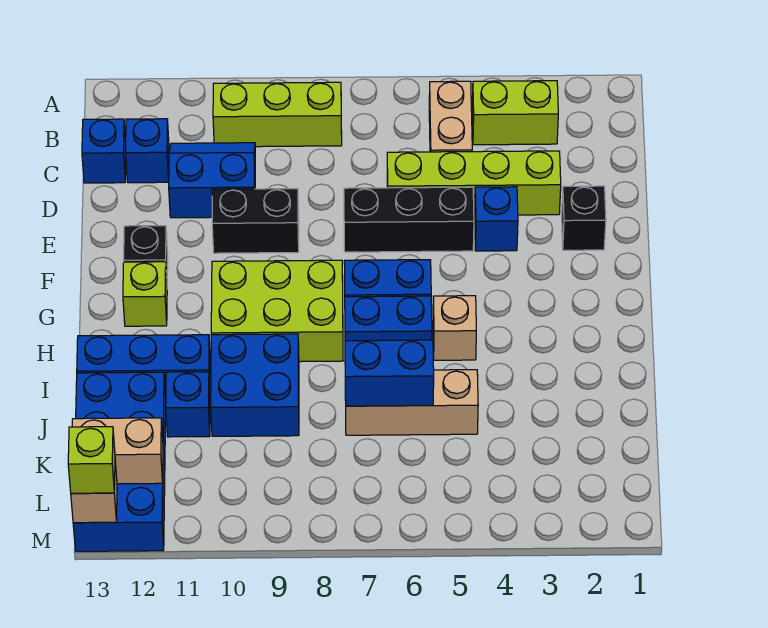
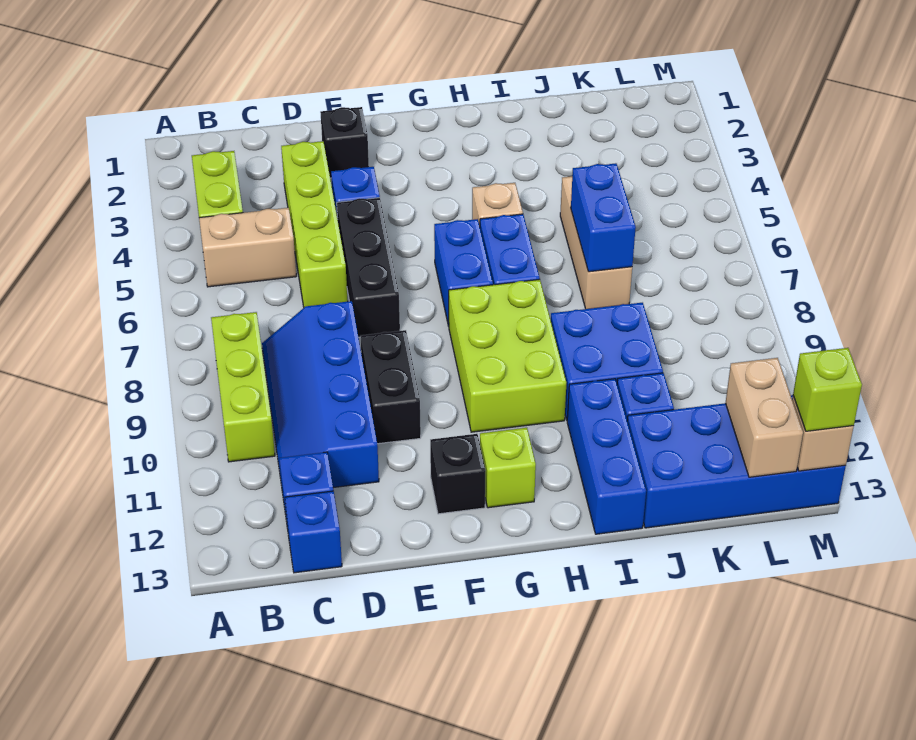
blue 2x2 slope [169,143,255,218] -> blue 2x4 slope [262,301,379,488]

